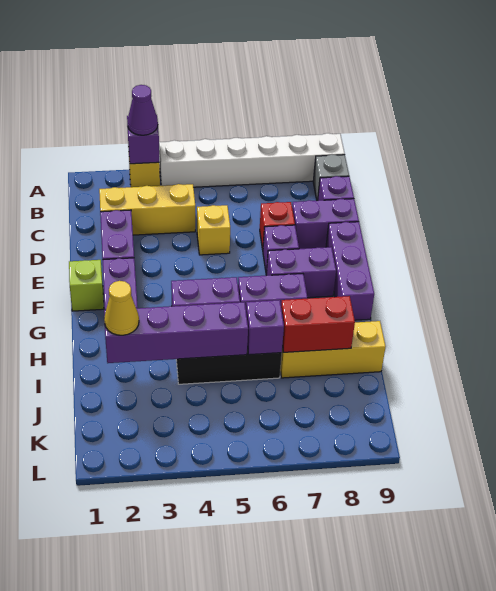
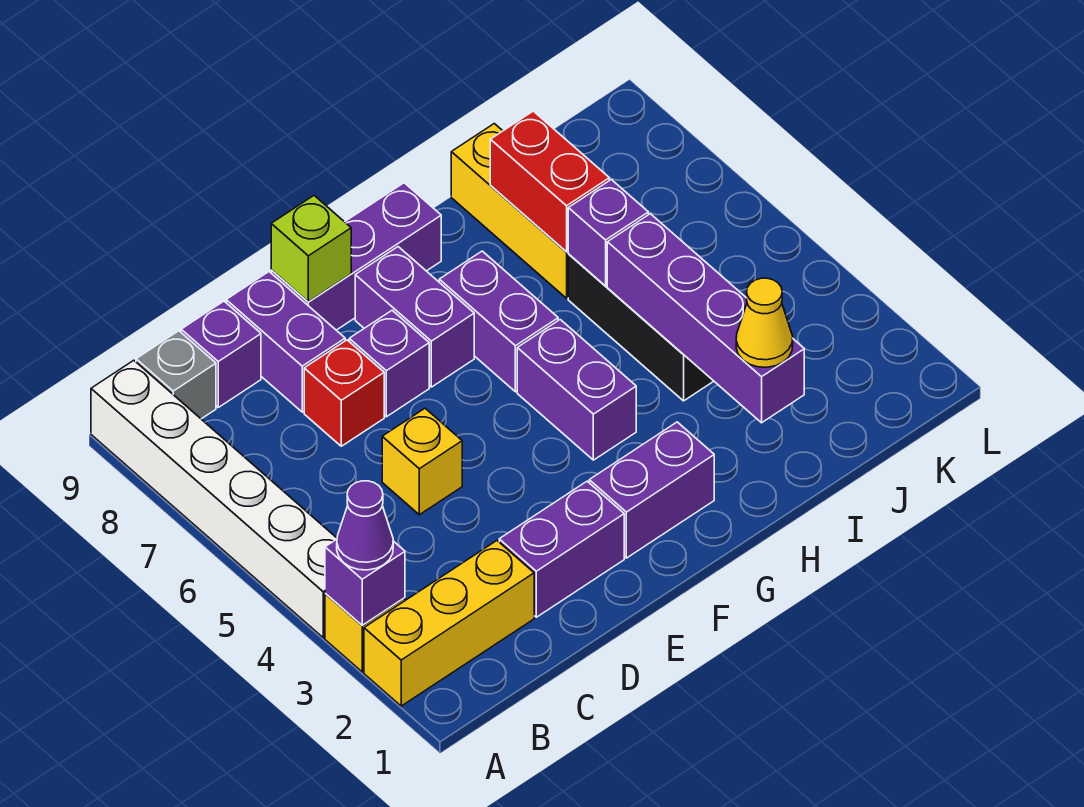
yellow 1x3 brick [99,184,195,235] -> yellow 1x3 brick turned to [364,541,534,706]
lime 1x1 brick [69,260,104,311] -> lime 1x1 brick moved to [271,196,351,302]

